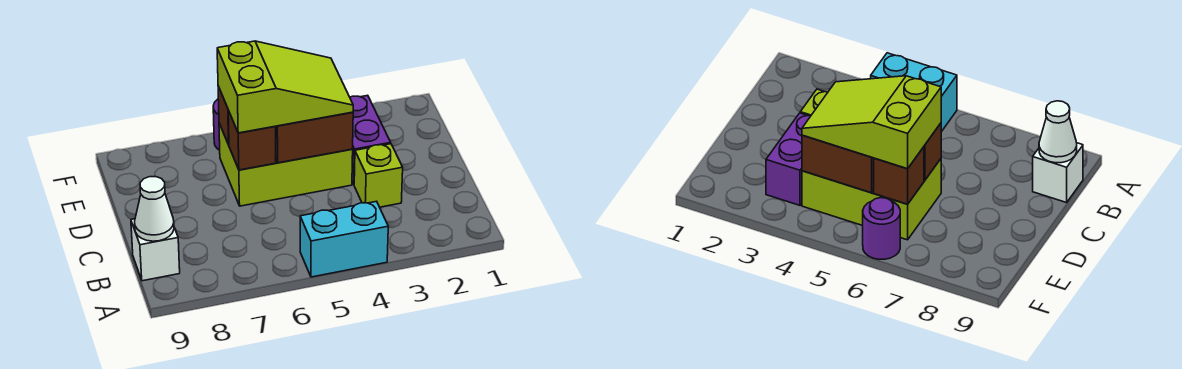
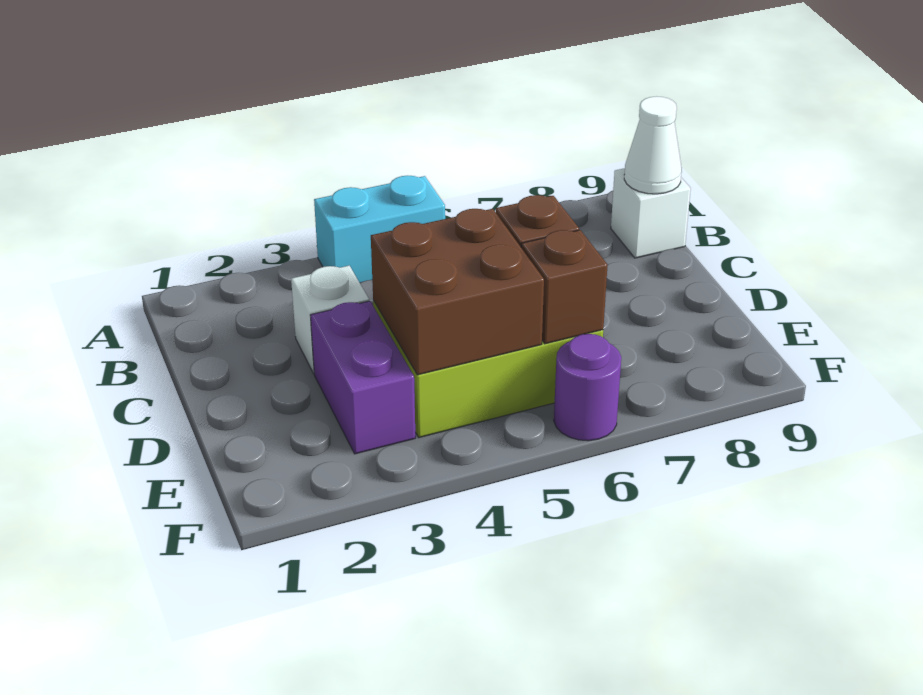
lime 1x1 brick [354,144,403,207] -> white 1x1 brick [291,266,369,373]
lime 2x3 slope [217,41,353,133] -> none

